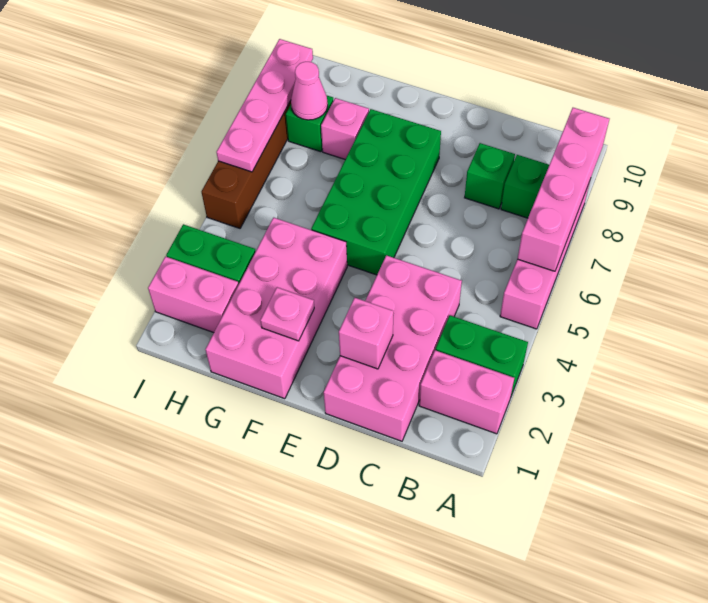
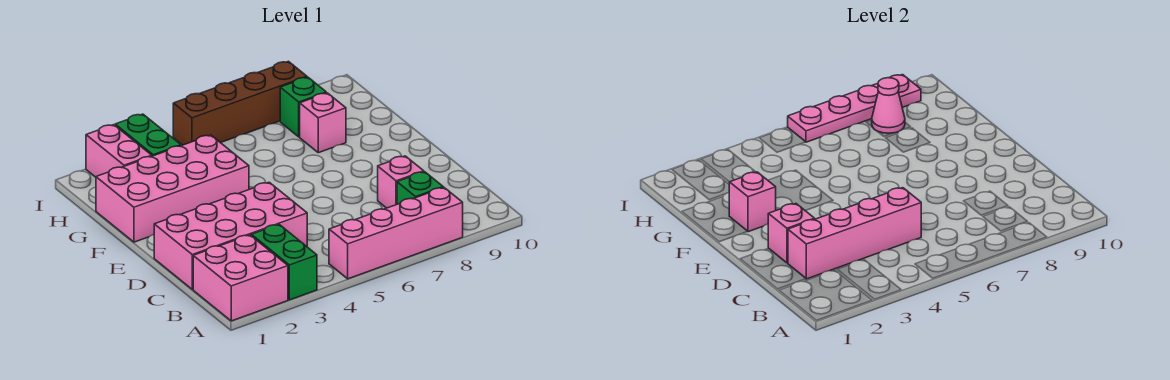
pink 1x2 brick [419,350,514,434] -> pink 2x2 brick [193,235,288,321]
pink 1x4 brick [518,108,609,271] -> pink 1x4 brick moved to [788,188,921,279]
green 1x1 brick [465,143,515,209] -> pink 1x1 brick [378,156,424,208]
green 2x4 brick [311,109,441,275] -> none
pink 1x1 plate [260,287,314,341] -> pink 1x1 brick [729,172,776,232]

